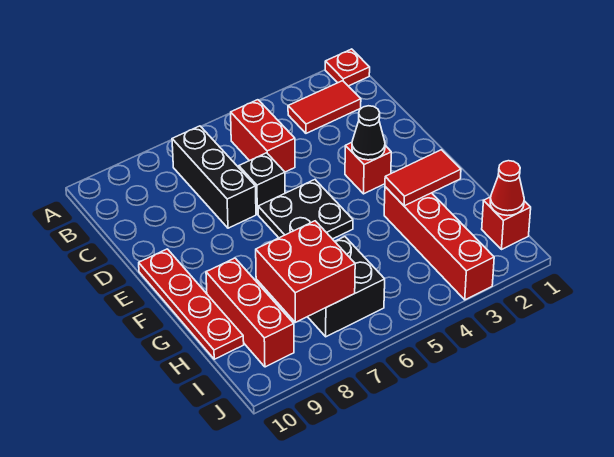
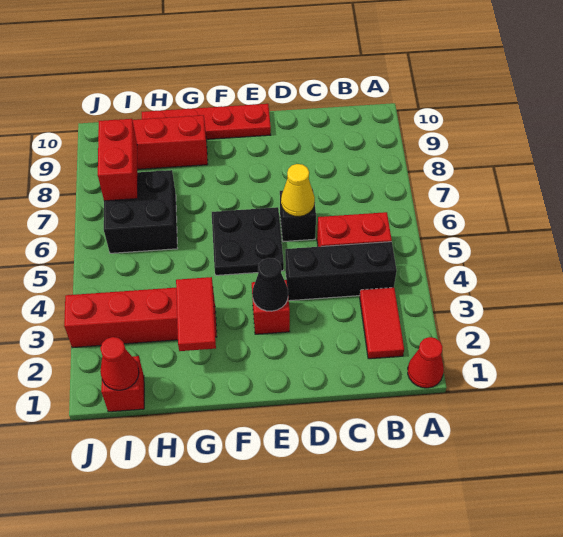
red 1x1 plate [325,49,370,86] -> red 1x1 cone [408,337,444,388]
black 1x3 brick [172,126,256,228] -> black 1x3 brick moved to [285,242,397,301]
none -> yellow 1x1 cone [281,164,315,217]
red 2x2 brick [256,221,355,322] -> red 1x2 brick [98,119,138,201]

